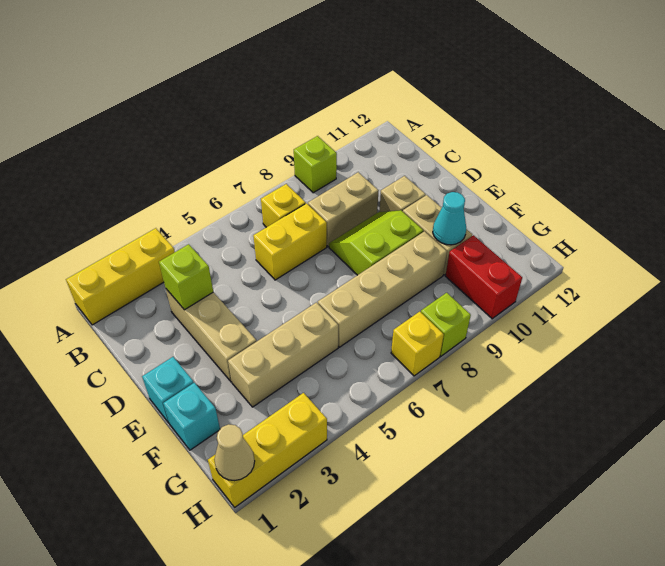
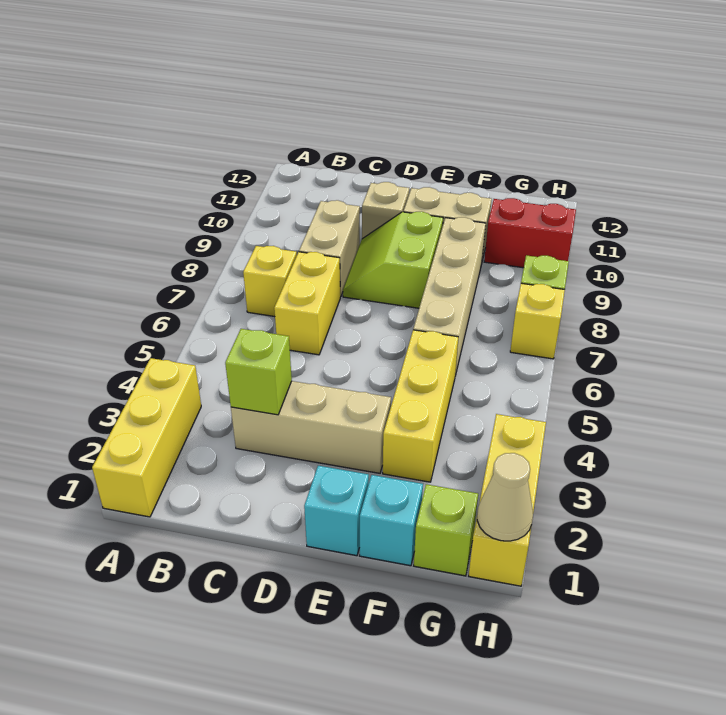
lime 1x1 brick [294,136,337,193] -> lime 1x1 brick moved to [414,484,478,576]
tan 1x3 brick [228,302,338,407] -> yellow 1x3 brick [383,330,458,482]
cyan 1x1 cone [433,192,466,245] -> none

